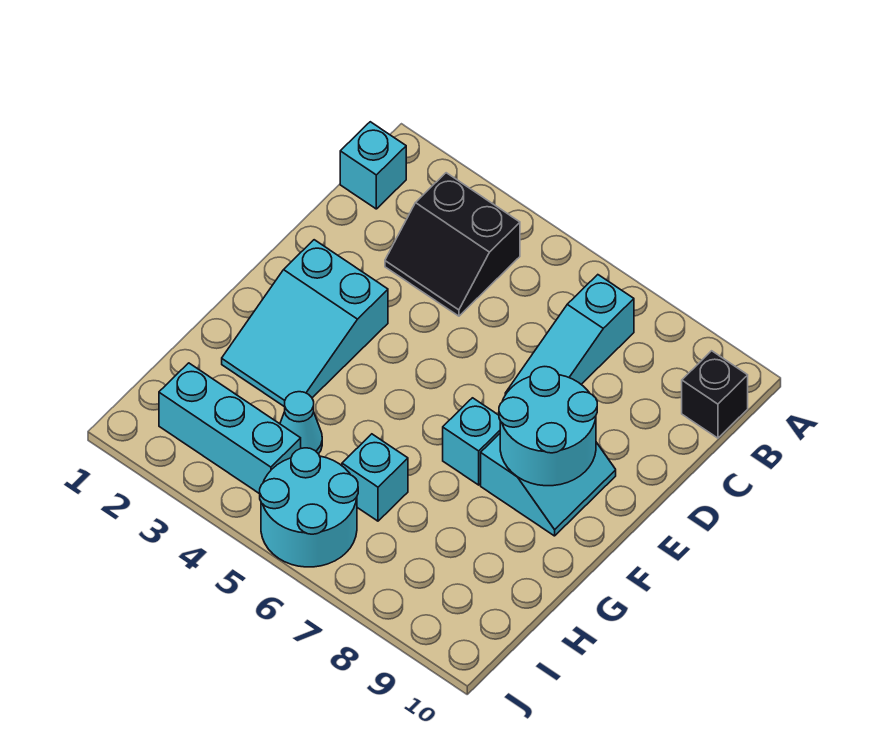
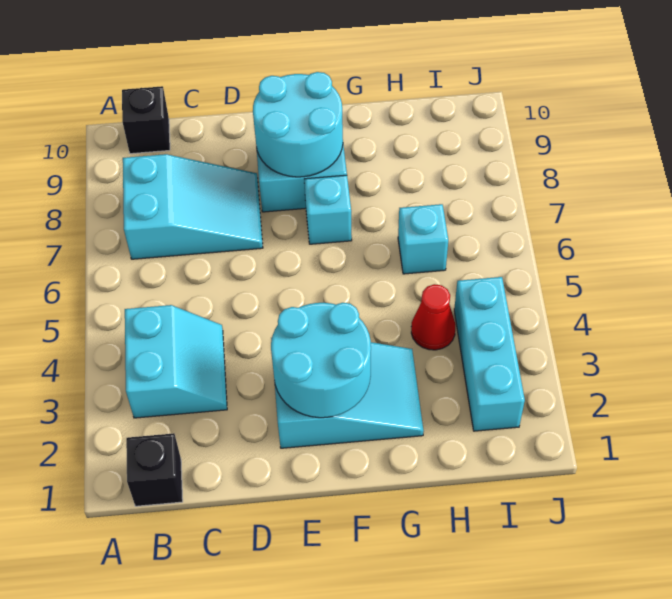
cyan 1x1 brick [340,122,406,209] -> black 1x1 brick [126,433,183,506]
black 2x2 slope [385,173,520,316] -> cyan 2x2 slope [125,305,227,418]
cyan 1x3 slope [505,275,634,395] -> cyan 2x3 slope [123,154,263,259]
cyan 1x1 cone [280,392,322,454] -> red 1x1 cone [411,284,456,350]
cyan 2x2 round brick [260,448,358,567] -> cyan 2x2 round brick moved to [271,303,371,418]

